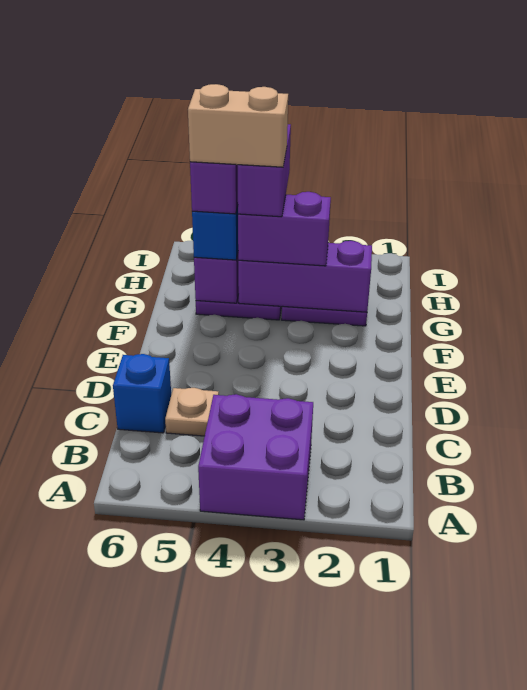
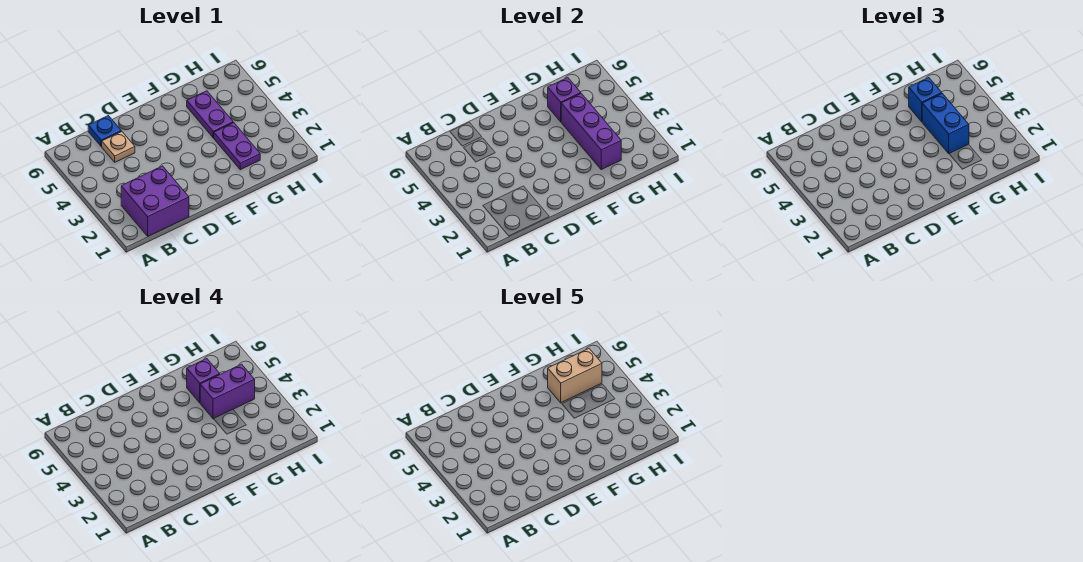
purple 2x2 brick [198,394,313,520] -> purple 2x2 brick moved to [121,166,189,236]
blue 1x1 brick [113,354,171,433] -> blue 1x1 plate [88,116,121,147]
purple 1x2 brick [238,192,331,266] -> blue 1x2 brick [922,93,969,153]
tan 1x2 brick [188,84,288,167] -> tan 1x2 brick turned to [548,349,602,403]

